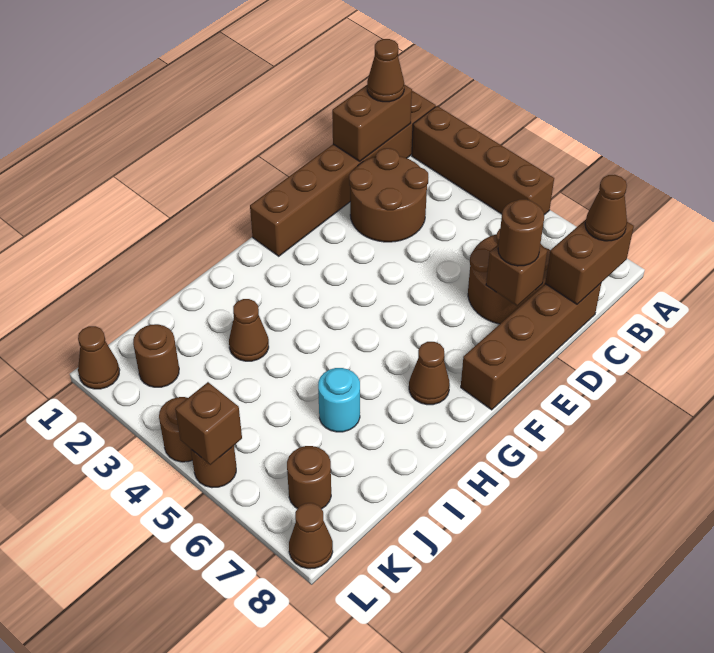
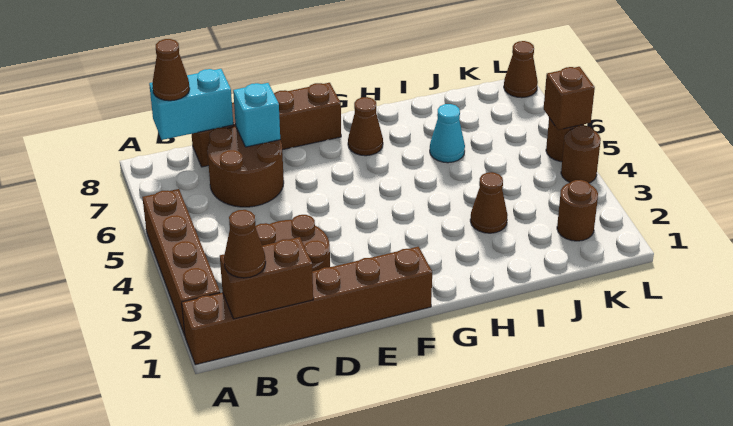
brown 1x2 brick [545,220,634,304] -> cyan 1x2 brick [149,69,233,140]
brown 1x1 brick [486,244,547,306] -> cyan 1x1 brick [233,83,280,147]
brown 1x1 round brick [498,199,544,266] -> none
cyan 1x1 round brick [318,368,360,432] -> cyan 1x1 cone [430,104,465,163]
brown 1x1 round brick [287,446,331,509] -> none
brown 1x1 cone [78,326,120,389] -> none

